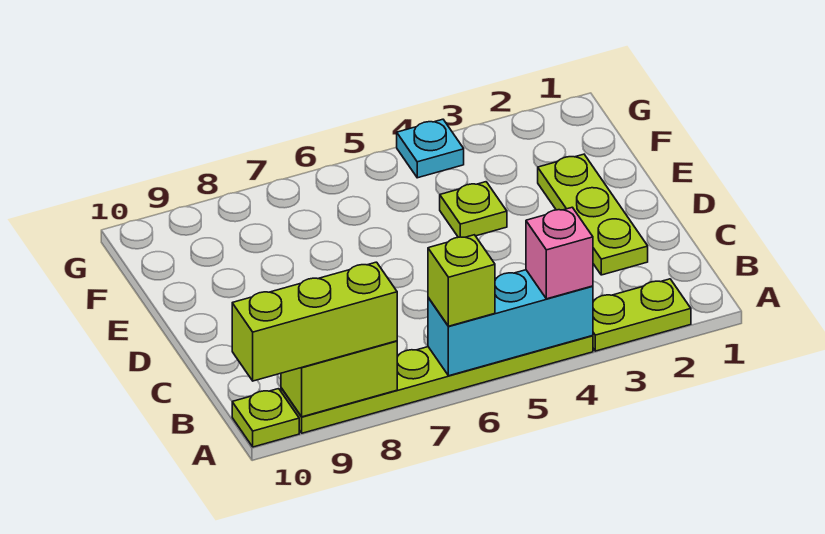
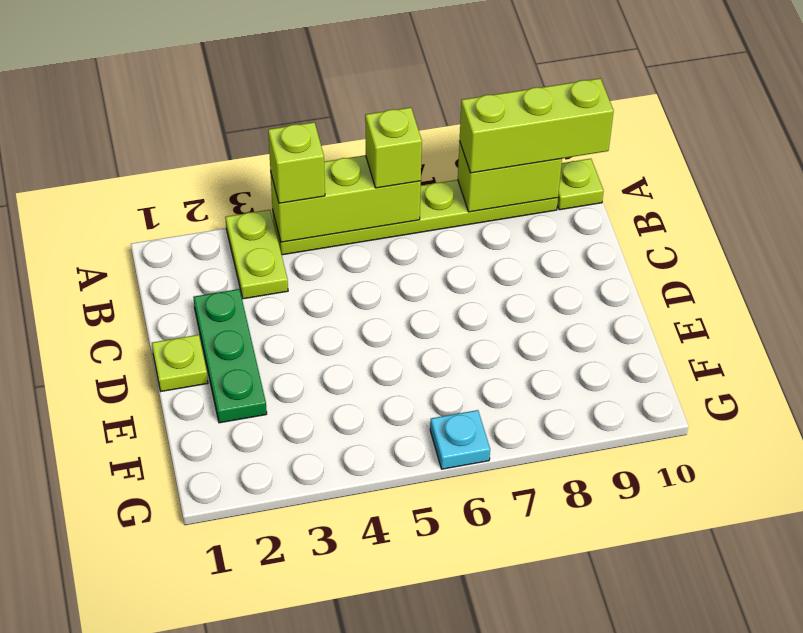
lime 1x2 plate [593,279,691,351] -> lime 1x2 plate turned to [225,210,288,299]
cyan 1x3 brick [428,270,593,376] -> lime 1x3 brick [270,155,421,242]
pink 1x1 brick [526,207,593,299] -> lime 1x1 brick [268,122,325,203]
lime 1x3 plate [538,154,648,275] -> green 1x3 plate [194,289,267,423]
lime 1x1 plate [440,182,507,237] -> lime 1x1 plate moved to [152,335,208,391]
cyan 1x1 plate [397,119,464,178] -> cyan 1x1 plate moved to [430,410,490,469]

